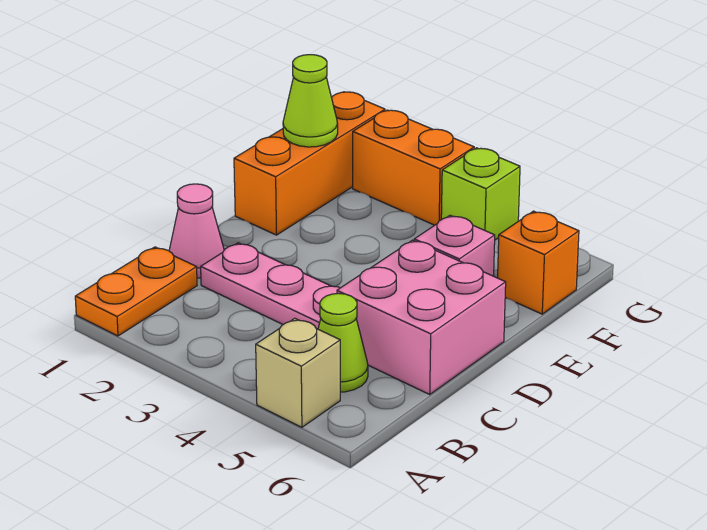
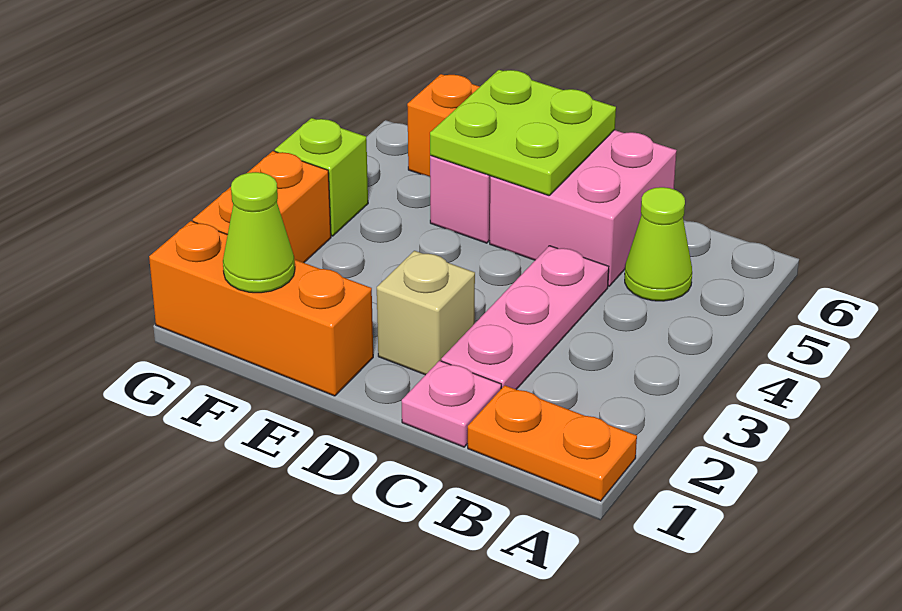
tan 1x1 brick [256,318,340,427] -> tan 1x1 brick moved to [377,251,475,375]
pink 1x1 cone [169,184,224,278] -> pink 1x1 plate [402,361,501,447]
none -> lime 2x2 plate [430,70,616,196]

